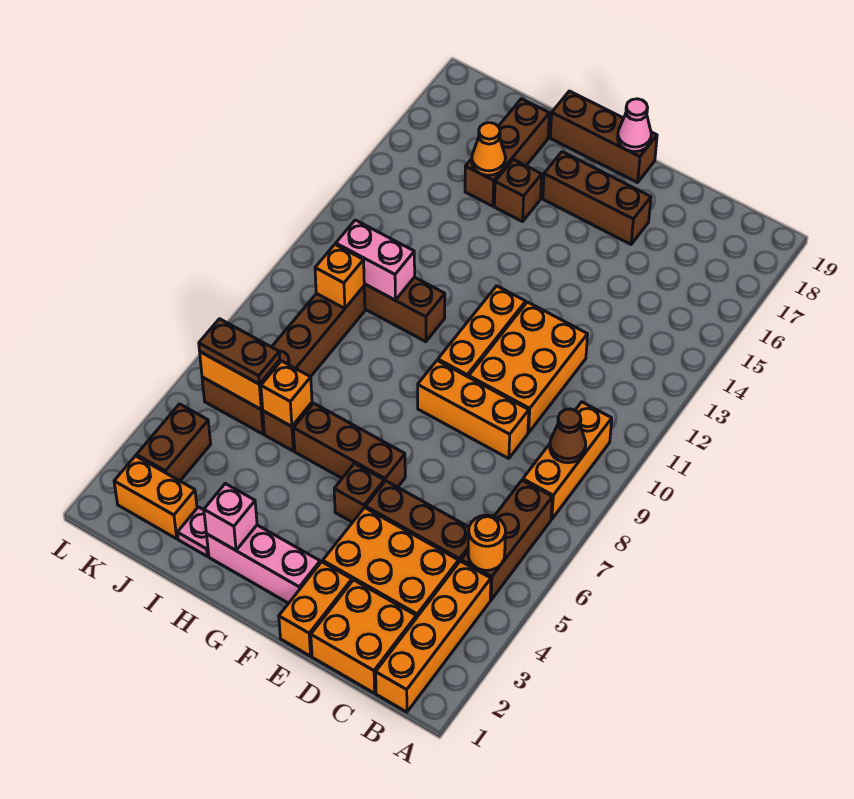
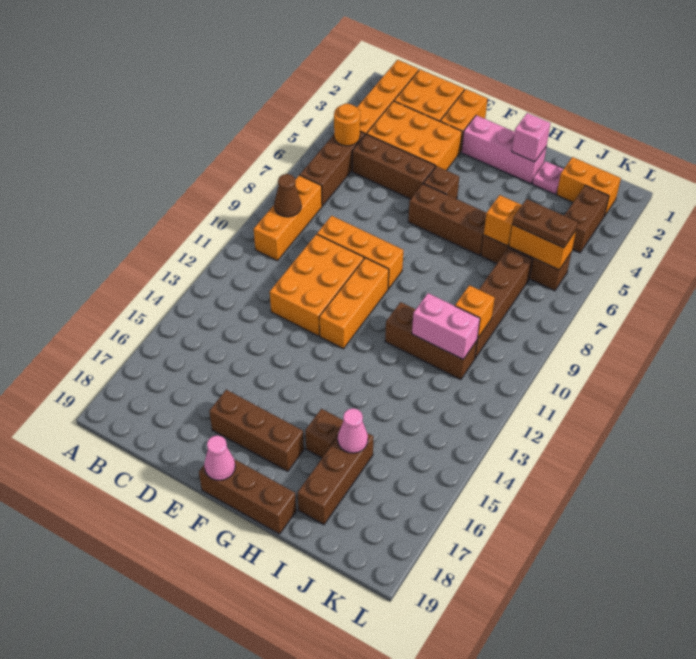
orange 1x1 cone [472,123,506,175] -> pink 1x1 cone [338,408,368,453]

